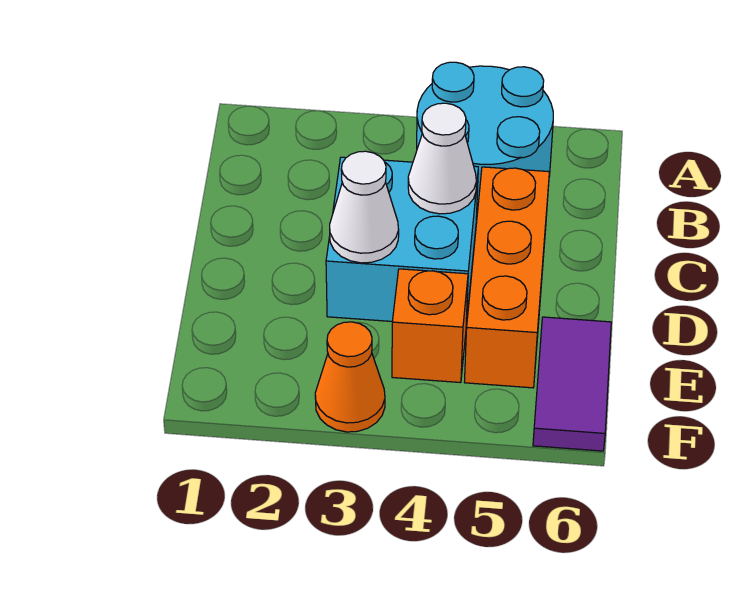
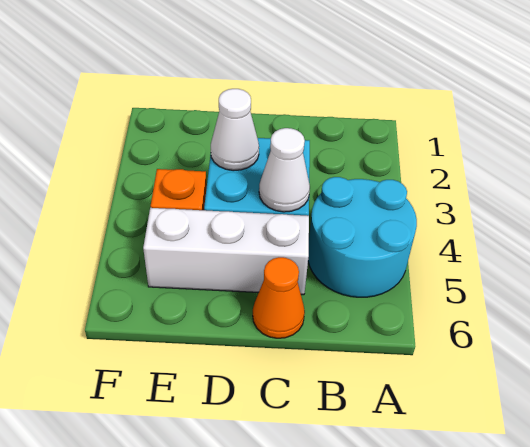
orange 1x3 brick [464,167,549,388] -> white 1x3 brick [143,208,309,295]
purple 1x2 tile [533,317,611,451] -> none
orange 1x1 cone [315,322,385,432] -> orange 1x1 cone moved to [253,257,305,338]

